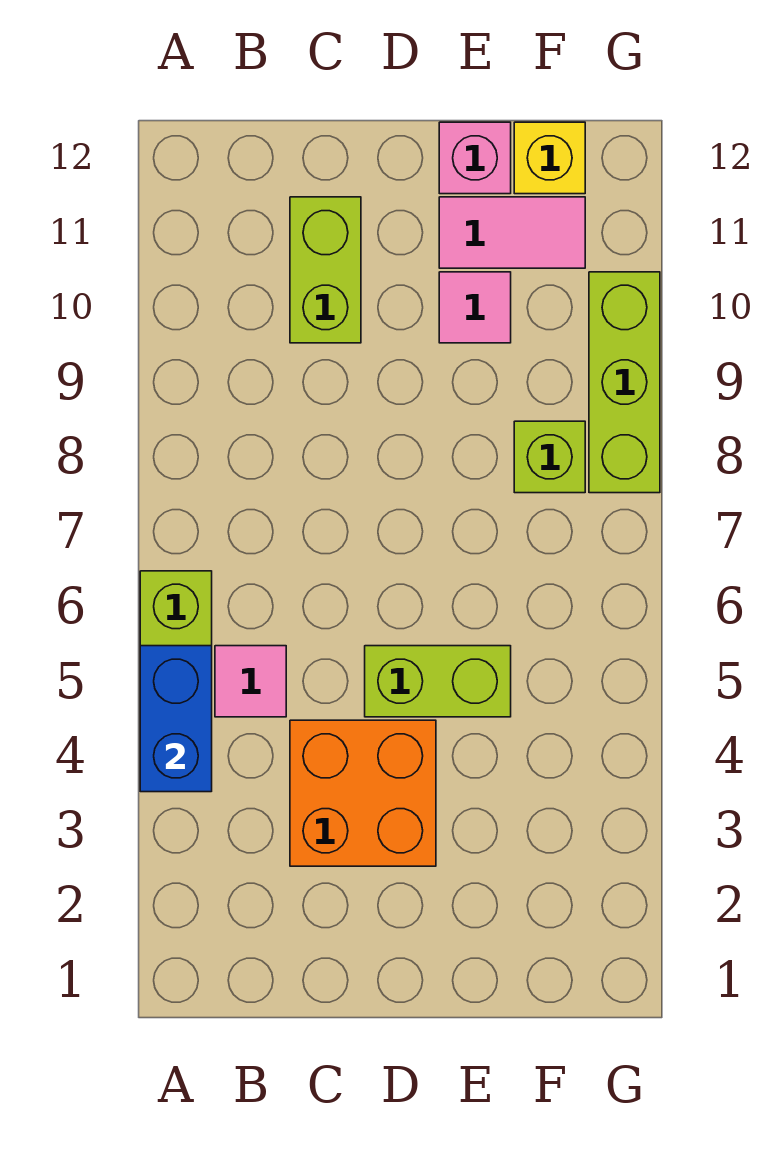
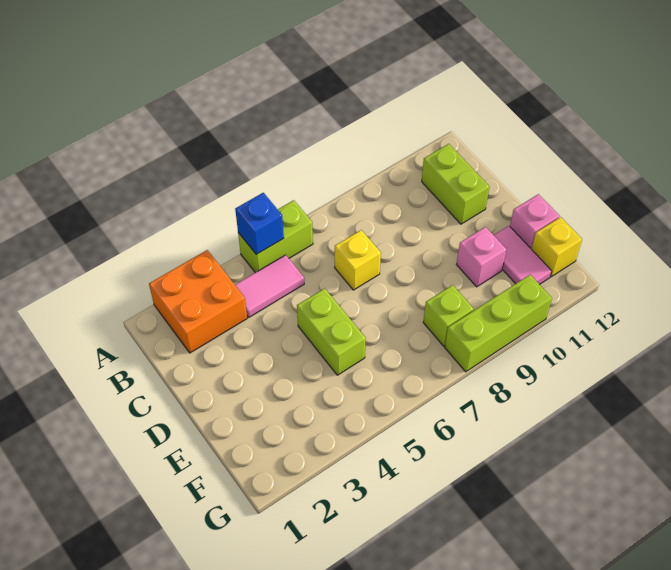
blue 1x2 brick [140,646,212,792] -> blue 1x1 brick [235,193,284,254]
pink 1x1 tile [215,646,286,717] -> pink 1x2 tile [235,255,304,317]
orange 2x2 brick [290,720,436,866] -> orange 2x2 brick moved to [149,250,247,353]
none -> yellow 1x1 brick [335,230,381,290]
lime 1x2 brick [290,197,361,343] -> lime 1x2 brick turned to [422,144,489,224]
pink 1x1 tile [439,272,511,343] -> pink 1x1 brick [456,227,506,287]

